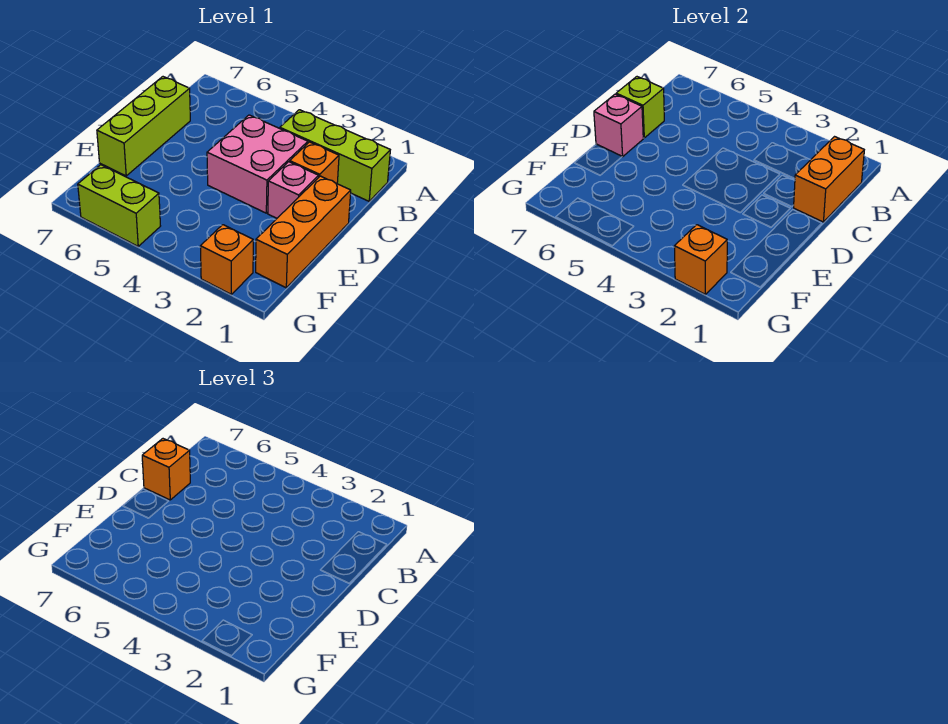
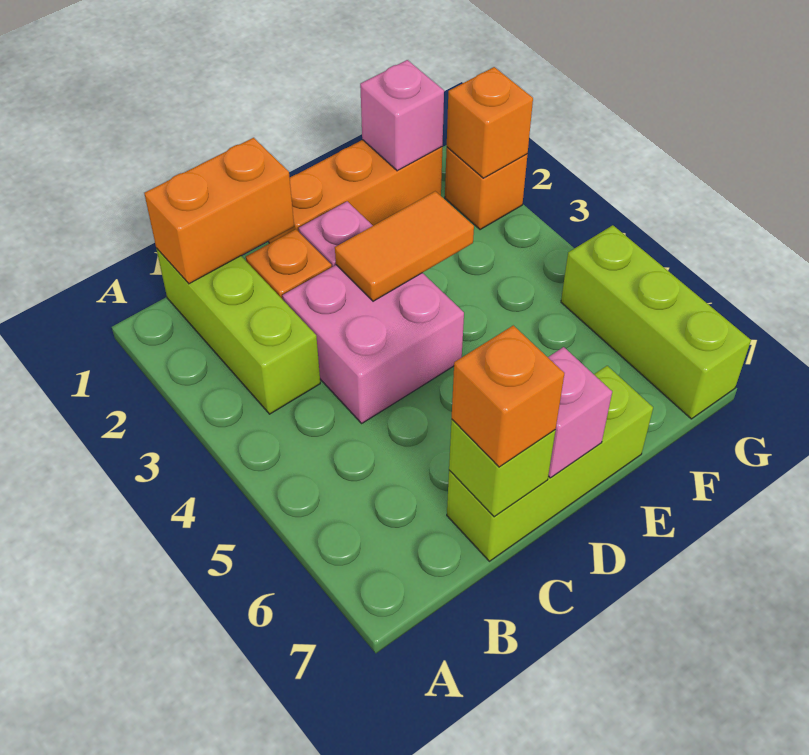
none -> orange 1x2 tile [335,191,474,301]
none -> pink 1x1 brick [360,60,444,171]
lime 1x2 brick [78,165,160,246] -> lime 1x3 brick [561,225,751,419]

